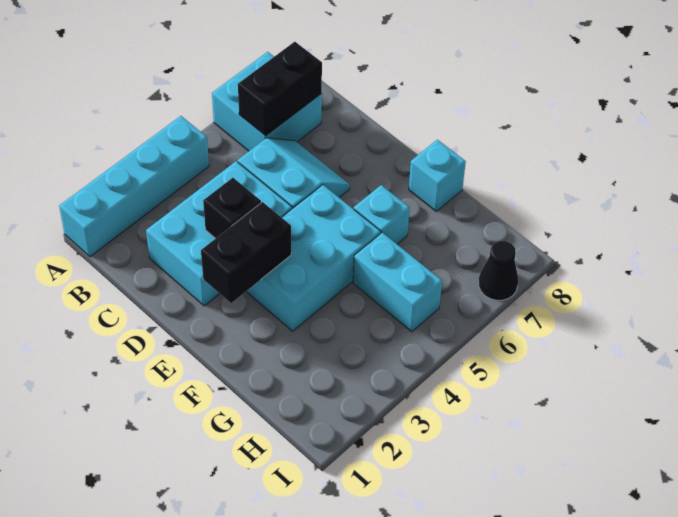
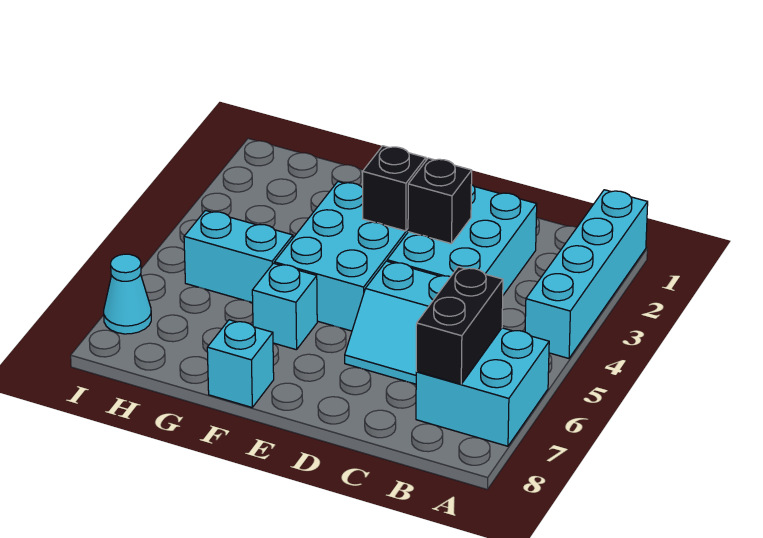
black 1x2 brick [201,202,291,303] -> black 1x1 brick [363,146,426,231]
black 1x1 cone [478,241,518,300] -> cyan 1x1 cone [104,254,151,334]

